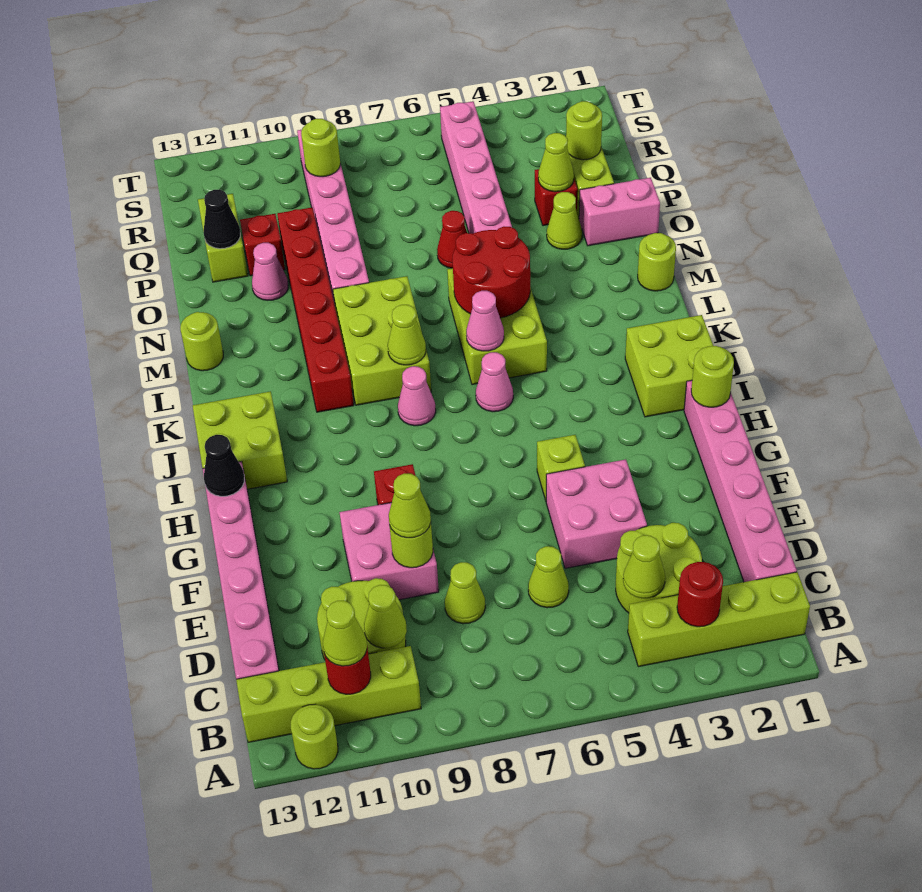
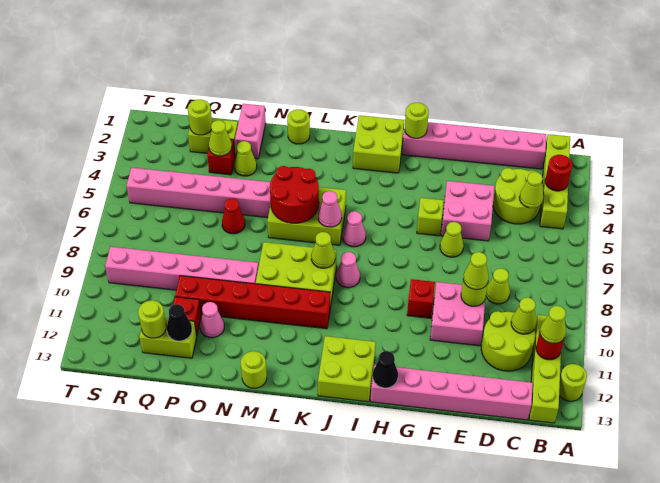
lime 1x1 cone [528,546,569,608] -> lime 1x1 cone moved to [440,222,464,257]
lime 1x1 round brick [301,119,340,177] -> lime 1x1 round brick moved to [138,300,166,338]

